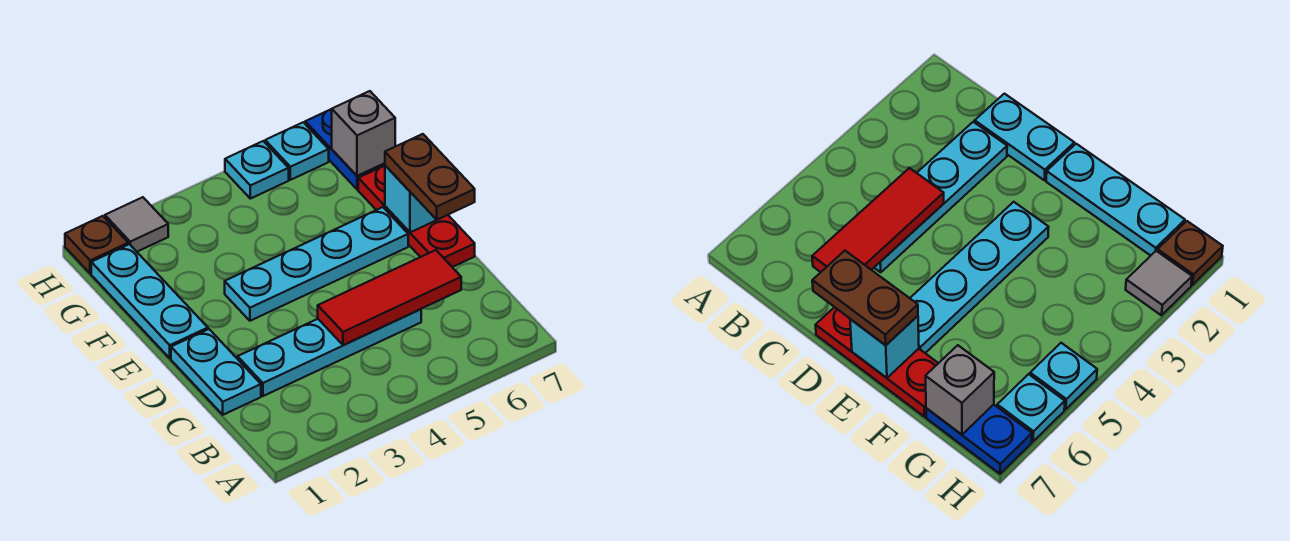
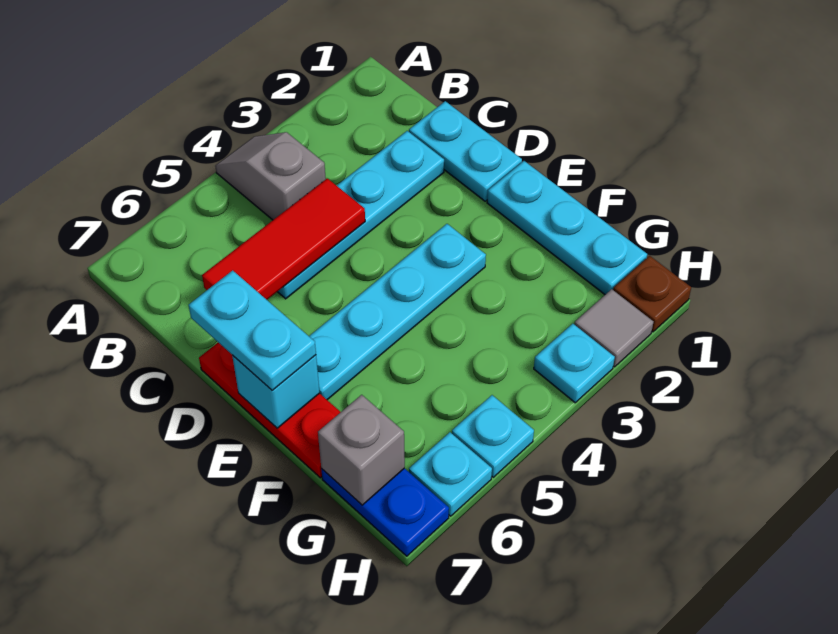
none -> grey 1x2 slope [215,132,326,220]
brown 1x2 plate [385,134,475,220] -> cyan 1x2 plate [189,270,316,390]
none -> cyan 1x1 plate [534,324,615,403]

